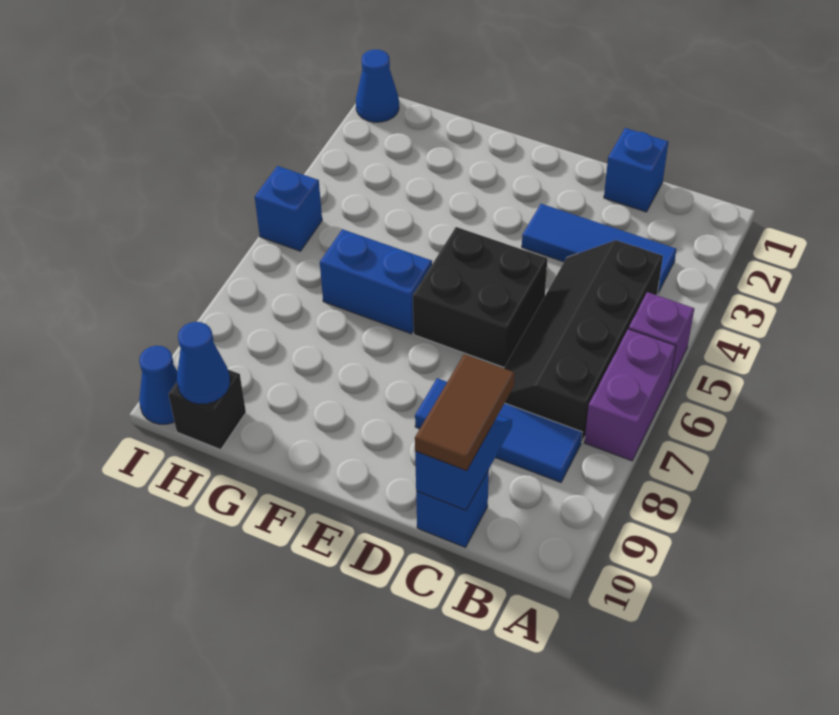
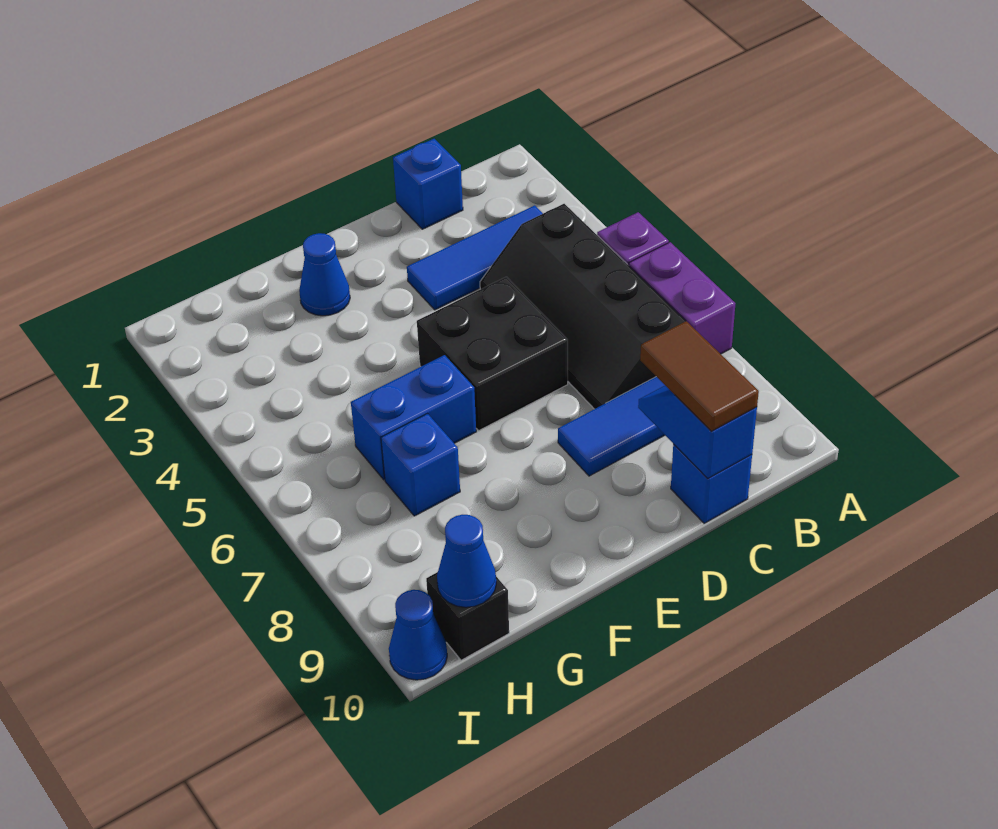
blue 1x1 cone [356,49,399,122] -> blue 1x1 cone moved to [299,233,350,316]
blue 1x1 brick [255,166,322,251] -> blue 1x1 brick moved to [381,414,460,516]

